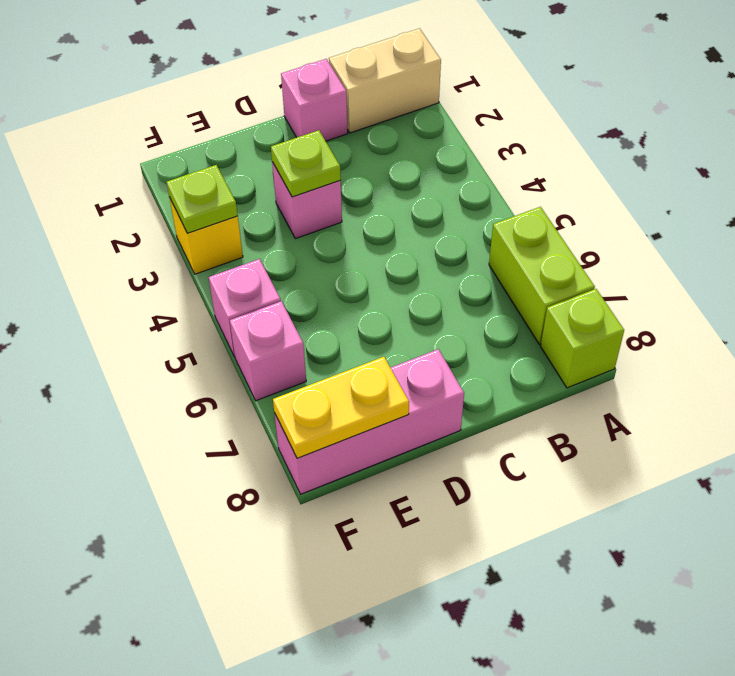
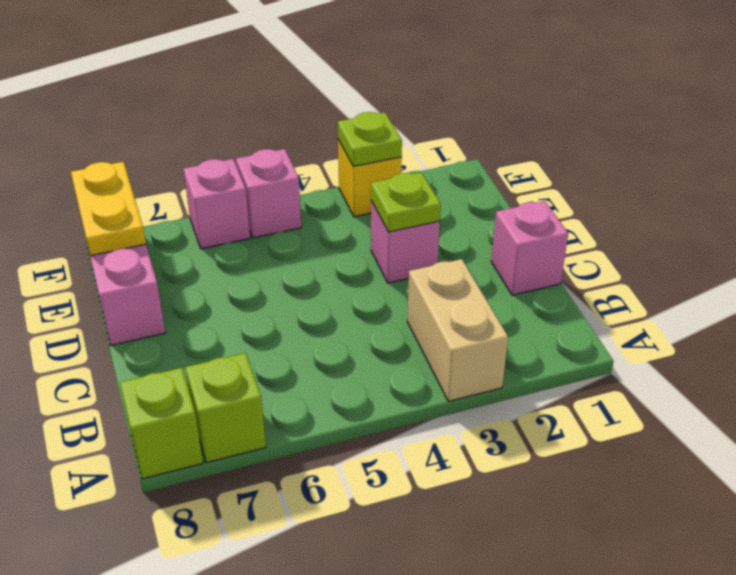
tan 1x2 brick [329,28,441,133] -> tan 1x2 brick moved to [407,259,508,401]
lime 1x2 brick [489,207,595,344] -> lime 1x1 brick [185,353,266,463]

